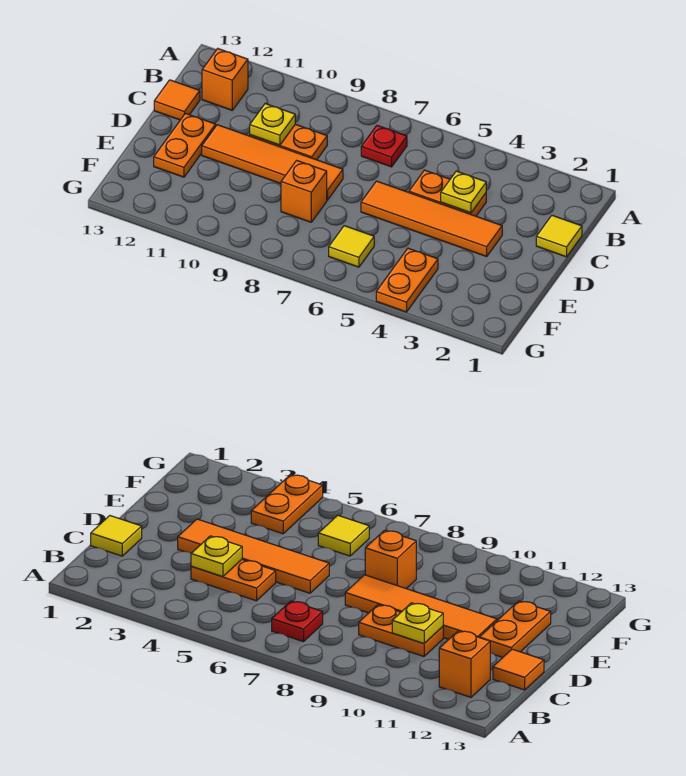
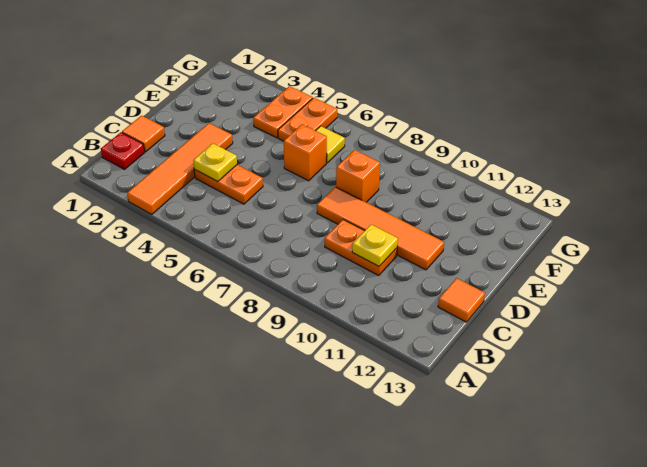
red 1x1 plate [361,125,407,167] -> red 1x1 plate moved to [101,132,144,169]
orange 1x1 brick [202,49,248,110] -> orange 1x1 brick moved to [284,124,327,181]
yellow 1x1 tile [536,215,582,257] -> orange 1x1 tile [122,116,165,152]
orange 1x4 tile [361,181,502,256] -> orange 1x4 tile turned to [127,123,233,214]
orange 1x2 plate [154,113,216,177] -> orange 1x2 plate moved to [278,98,337,141]

